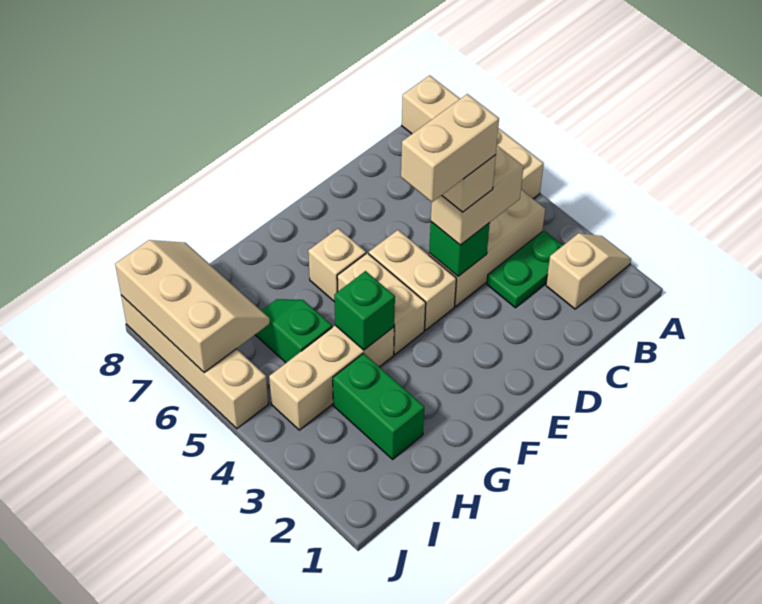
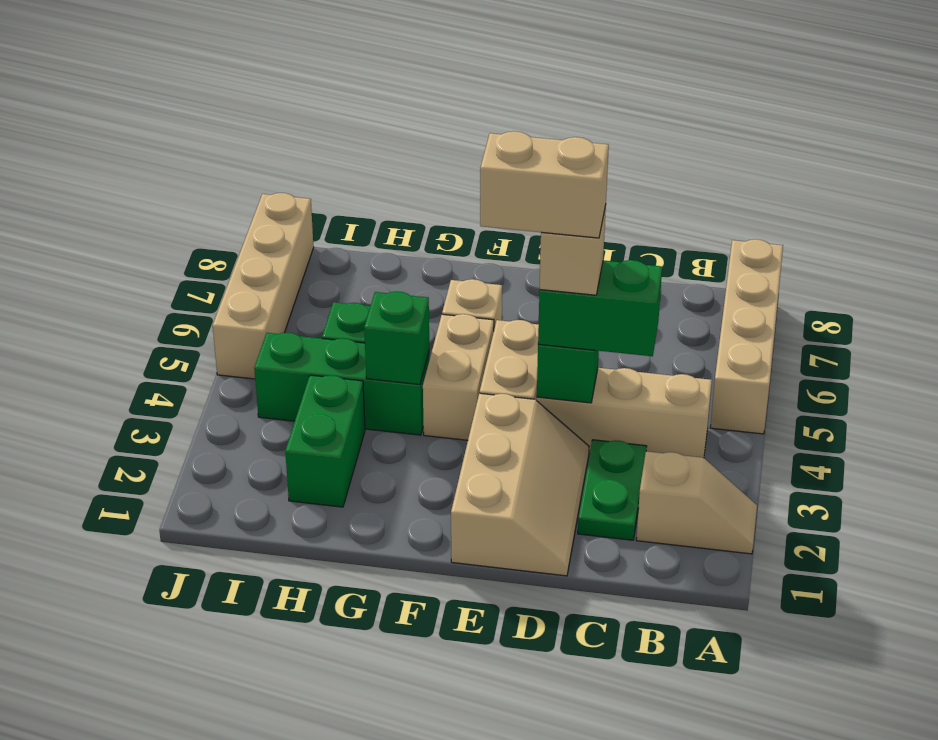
green 1x2 plate [487,231,563,308] -> green 1x2 plate turned to [578,440,647,540]
tan 1x2 brick [431,146,524,245] -> green 1x2 brick [538,260,662,356]
tan 1x3 brick [269,325,394,430] -> green 1x3 brick [254,333,430,435]
tan 2x3 slope [115,240,270,372] -> tan 2x3 slope moved to [451,393,589,576]

